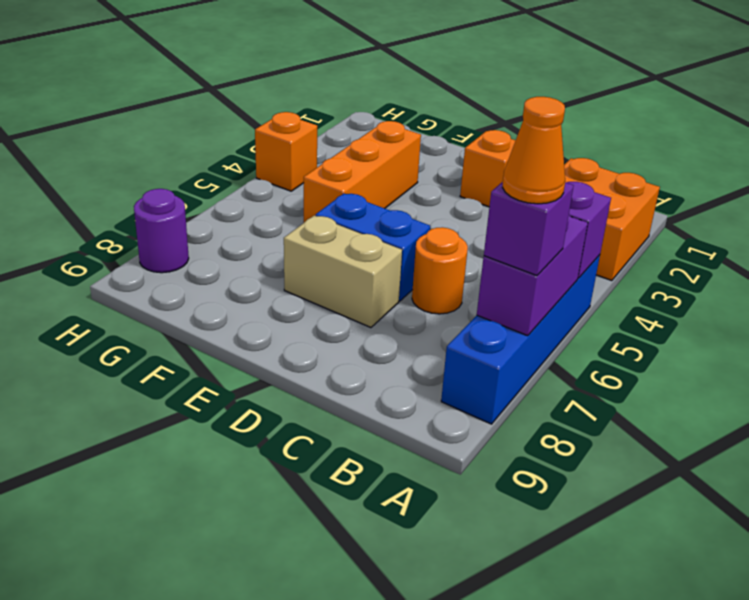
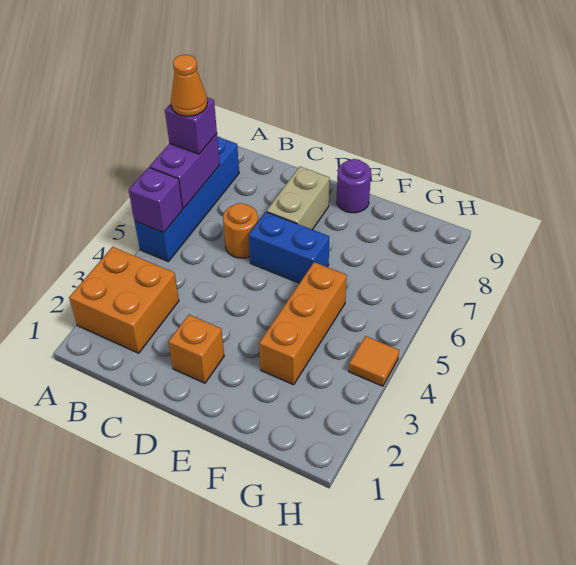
tan 1x2 brick [284,216,402,328] -> tan 1x2 brick turned to [267,167,329,230]
orange 1x1 brick [255,112,317,191] -> orange 1x1 tile [349,336,399,386]
purple 1x1 round brick [134,189,189,273] -> purple 1x1 round brick moved to [337,159,371,213]

